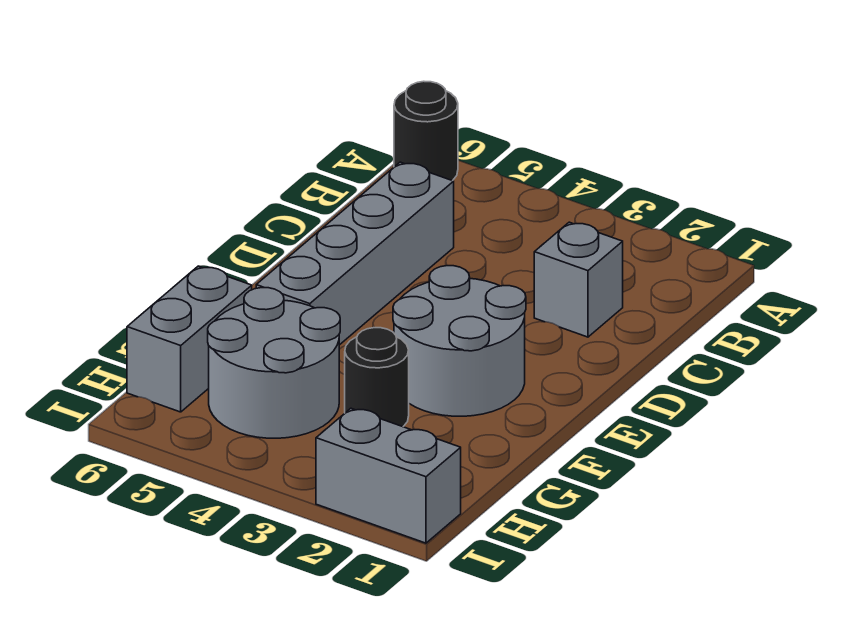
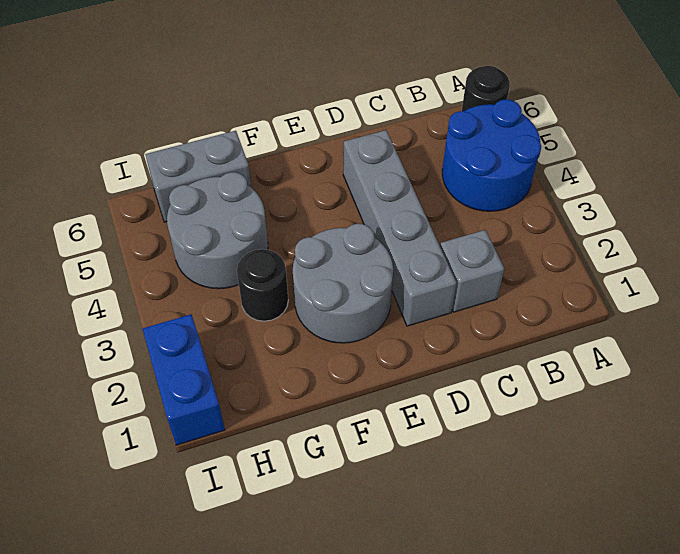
none -> blue 2x2 round brick [442,99,541,211]
grey 1x4 brick [256,162,454,345] -> grey 1x4 brick turned to [343,130,456,326]
grey 1x2 brick [316,408,461,543] -> blue 1x2 brick [143,314,225,445]

